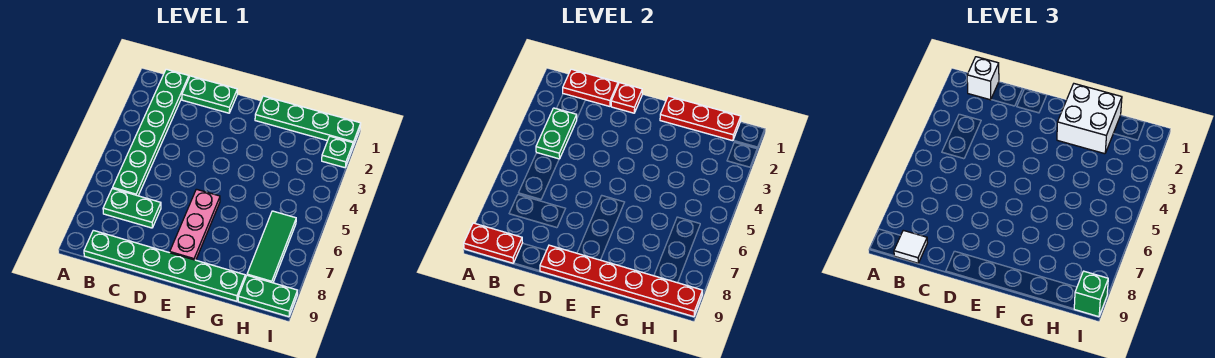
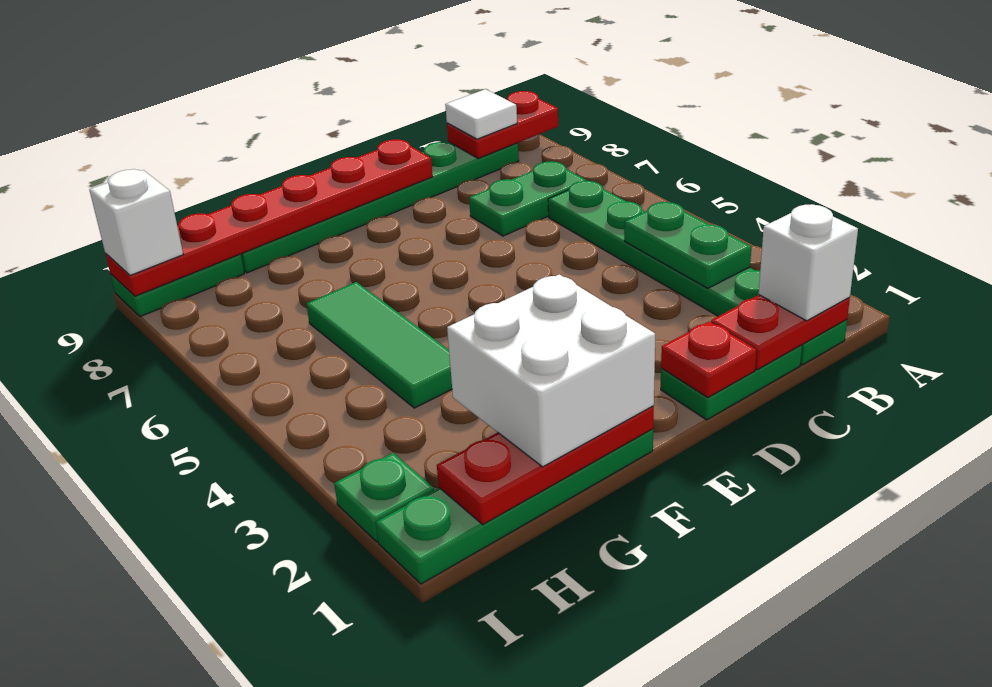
pink 1x3 plate [170,189,220,260] -> none
green 1x3 tile [247,211,296,283] -> green 1x3 tile moved to [306,282,452,408]
green 1x1 brick [1074,271,1108,317] -> white 1x1 brick [90,169,183,275]

